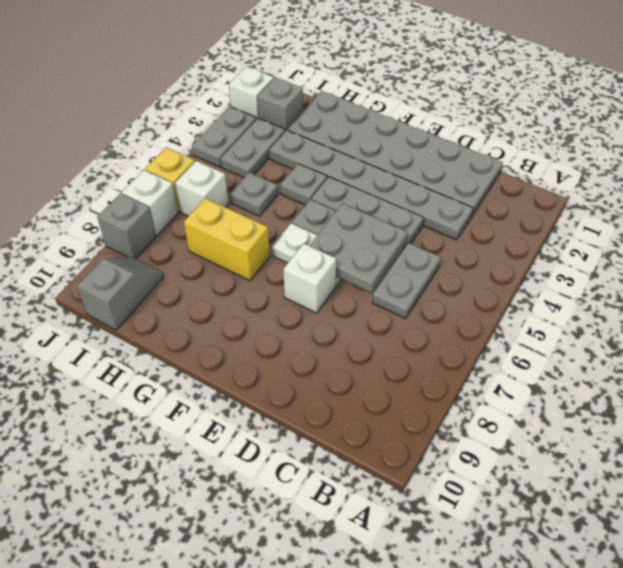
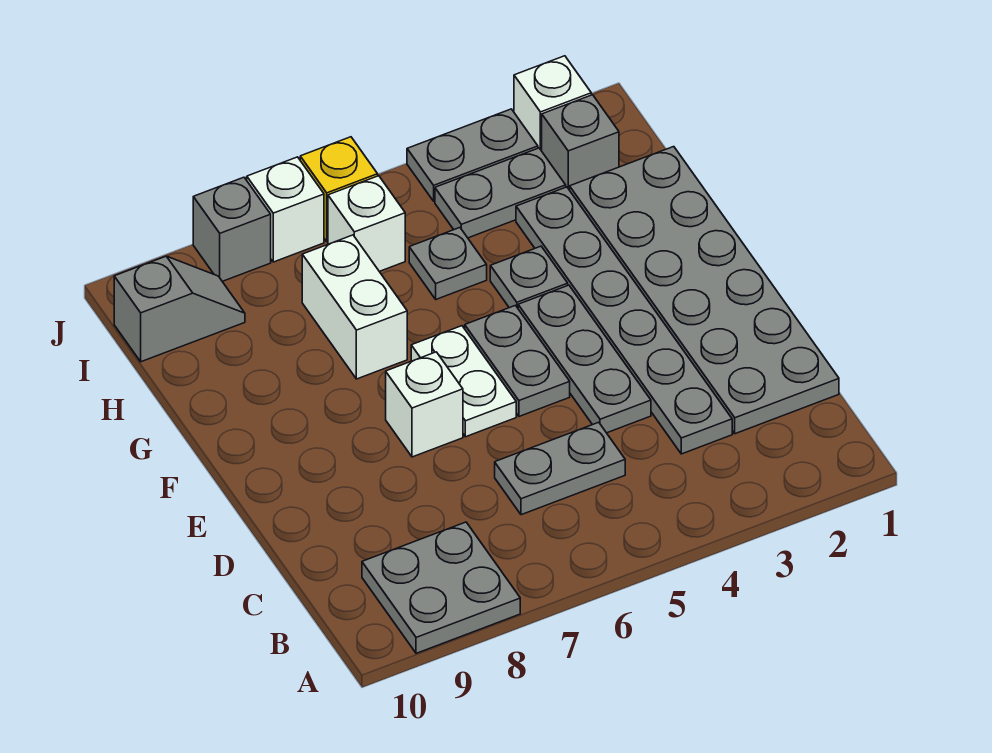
grey 2x2 plate [310,203,408,292] -> grey 2x2 plate moved to [362,522,520,653]
yellow 1x2 brick [184,198,270,281] -> white 1x2 brick [302,235,407,379]

